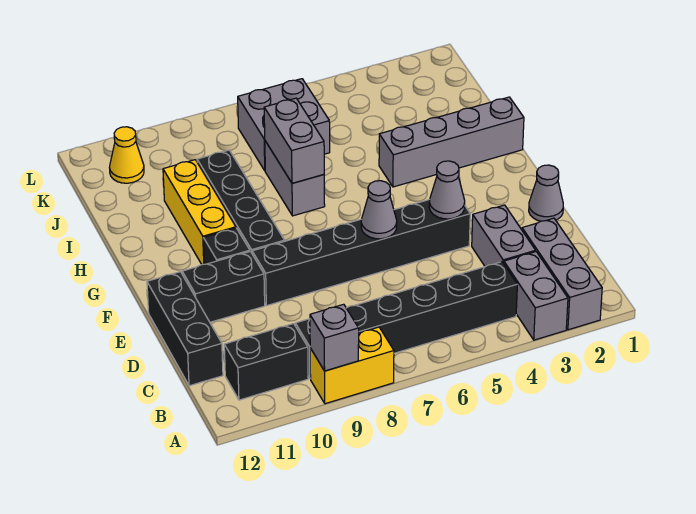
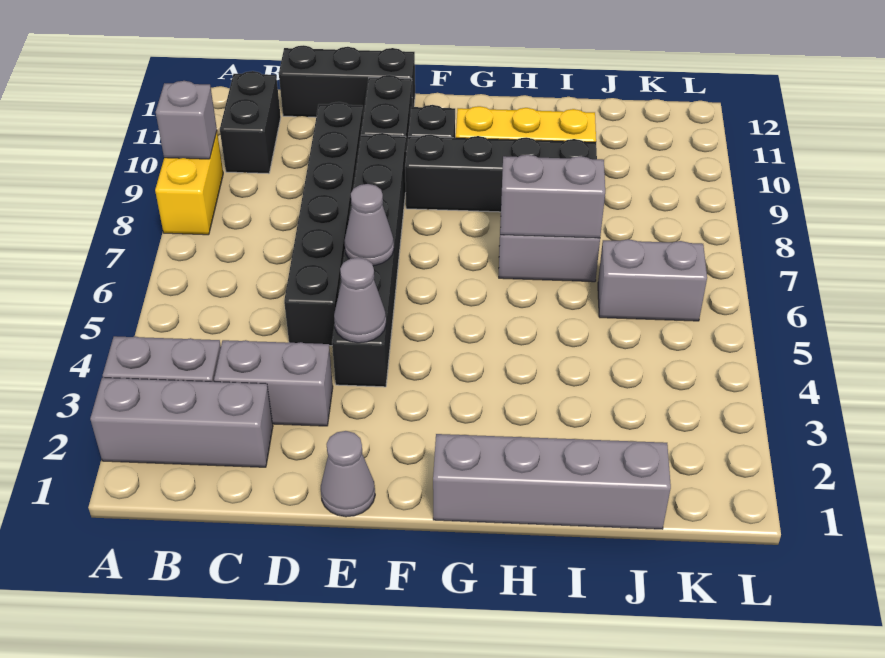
black 1x6 brick [295,262,517,379] -> black 1x6 brick moved to [284,102,363,346]
grey 1x4 brick [379,97,524,187] -> grey 1x4 brick turned to [433,434,671,529]
grey 2x2 brick [238,79,330,170] -> grey 1x2 brick [598,239,707,321]
yellow 1x1 cone [109,127,144,183] -> none

